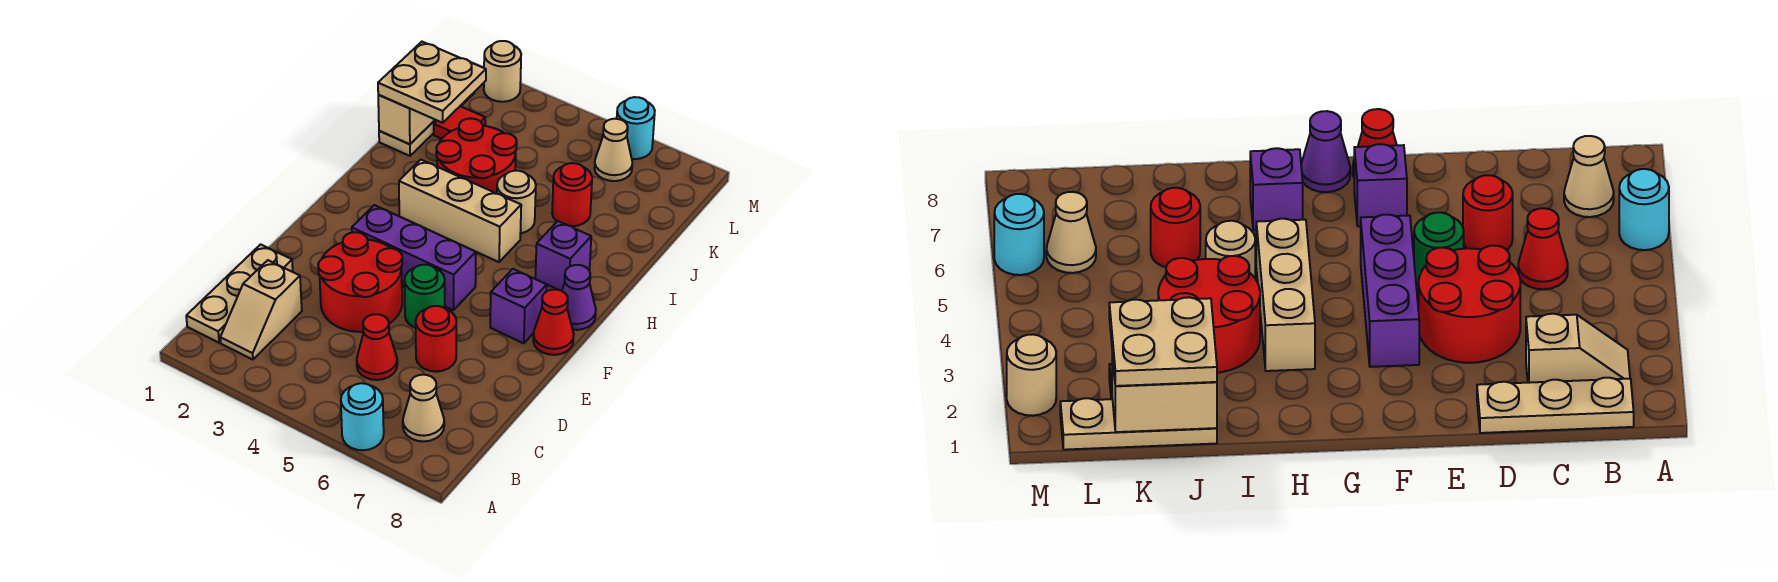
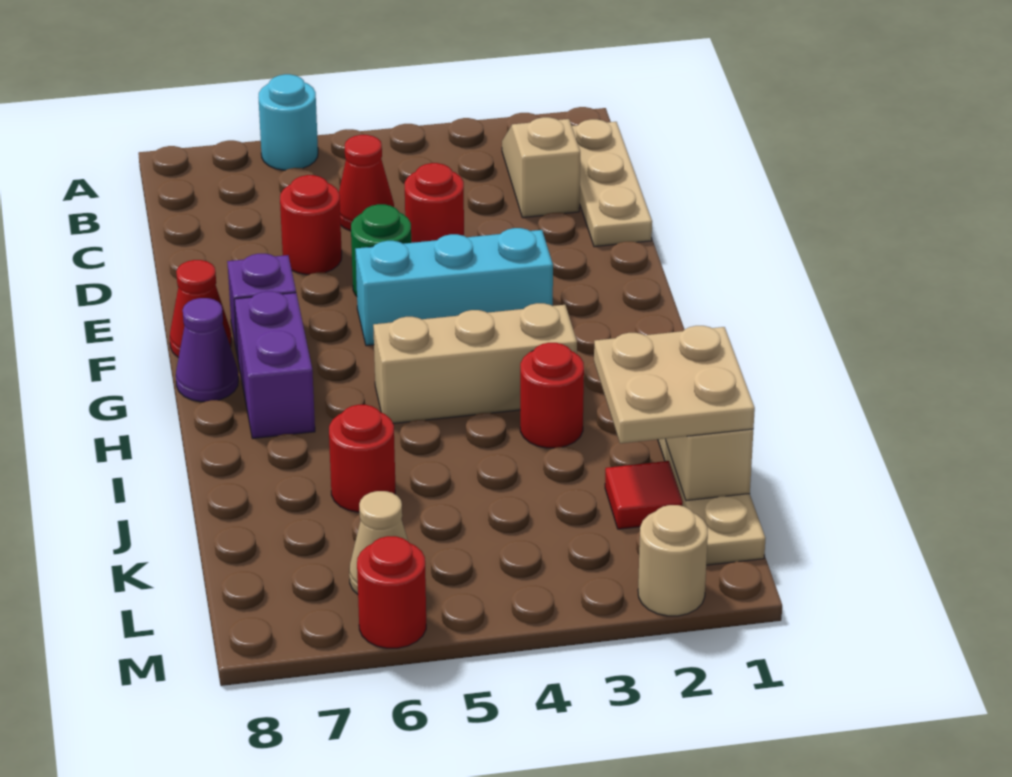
tan 1x1 cone [403,375,444,441] -> none
red 2x2 round brick [318,232,402,332] -> red 1x1 round brick [405,163,464,243]
purple 1x3 brick [352,205,476,310] -> cyan 1x3 brick [355,228,553,346]
purple 1x1 brick [535,221,591,291] -> purple 1x2 brick [234,291,315,438]
red 2x2 round brick [436,118,517,194] -> red 1x1 round brick [520,343,584,448]
tan 1x1 round brick [497,171,536,233] -> none
cyan 1x1 round brick [617,97,655,159] -> red 1x1 round brick [357,536,426,648]

